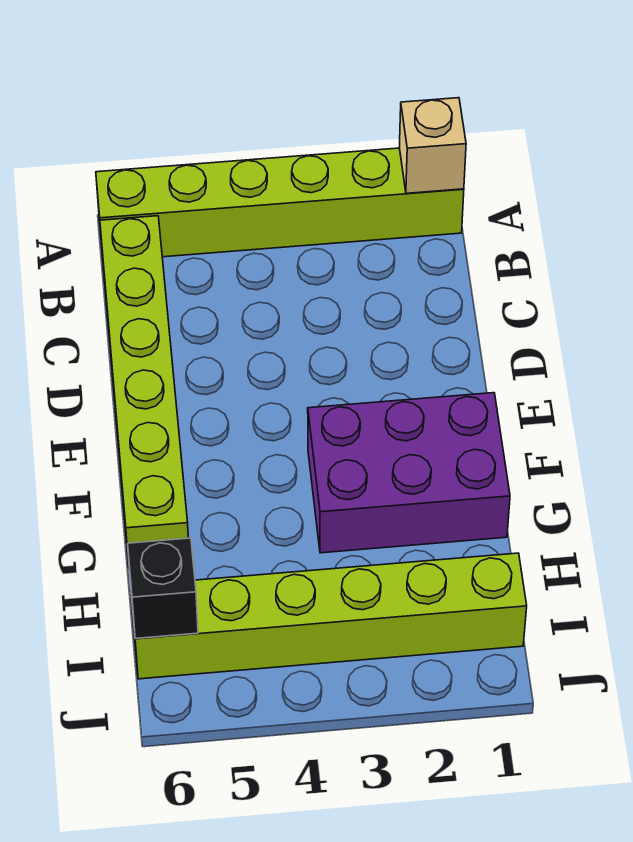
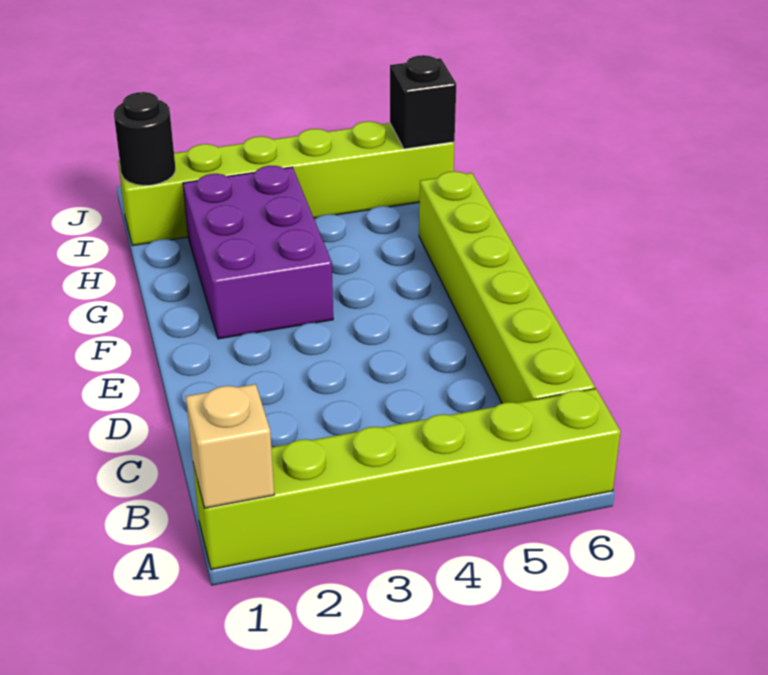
purple 2x3 brick [308,393,510,553] -> purple 2x3 brick turned to [183,166,333,339]
none -> black 1x1 round brick [114,92,175,186]

